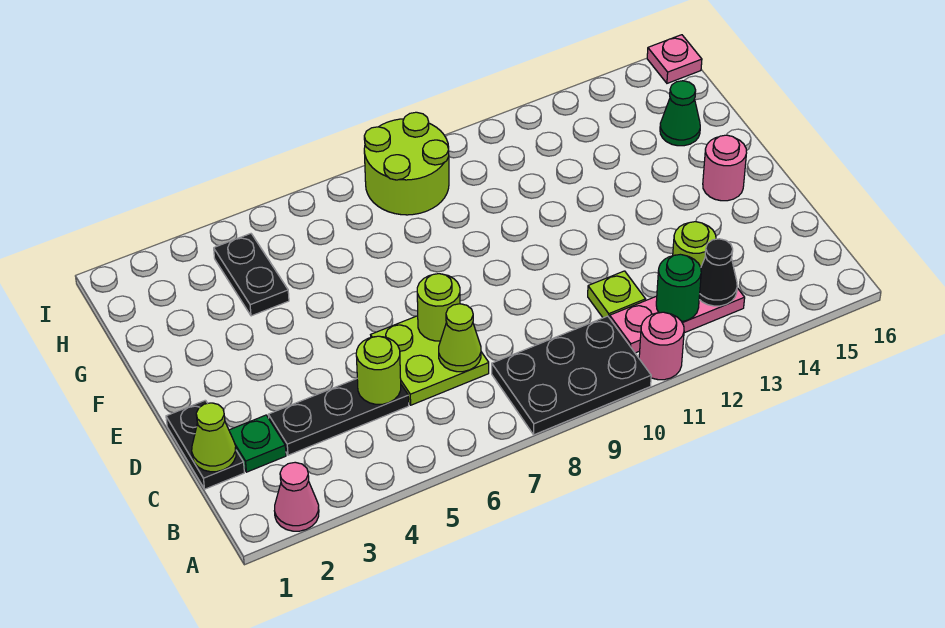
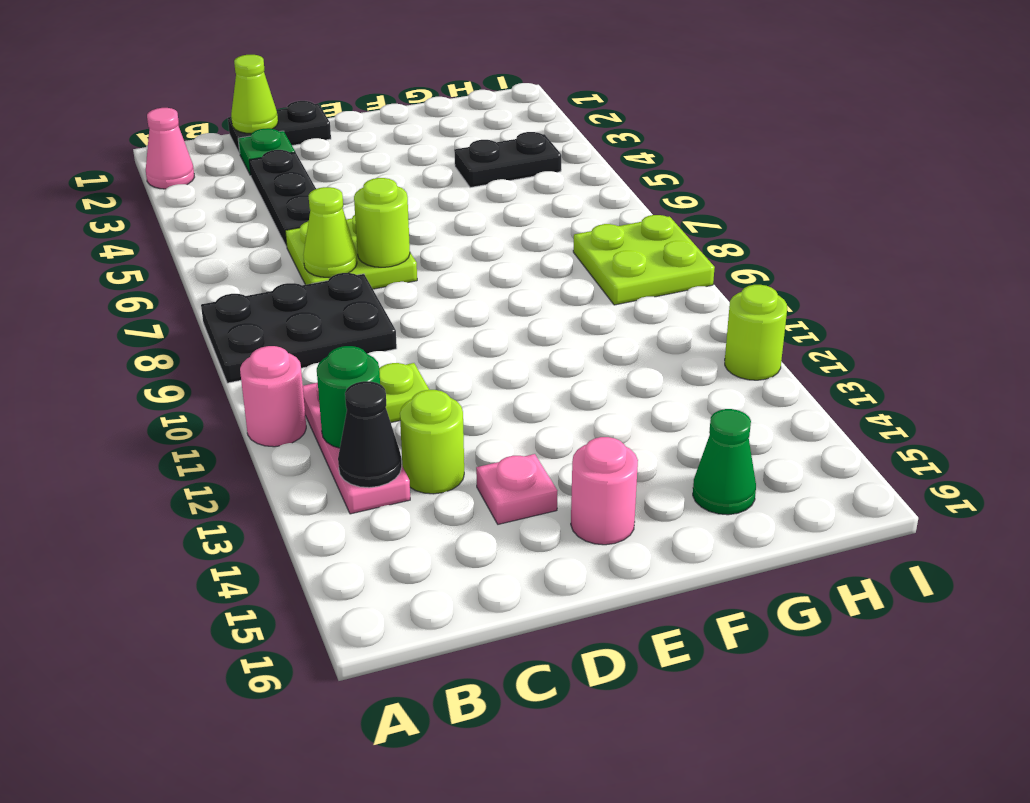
black 2x3 plate [492,316,651,435] -> black 2x3 plate turned to [201,273,397,383]
lime 1x1 round brick [356,336,401,404] -> lime 1x1 round brick moved to [725,285,787,380]
lime 2x2 round brick [364,112,449,215] -> lime 2x2 plate [573,215,715,305]
pink 1x1 plate [647,35,702,83] -> pink 1x1 plate moved to [476,454,557,524]

